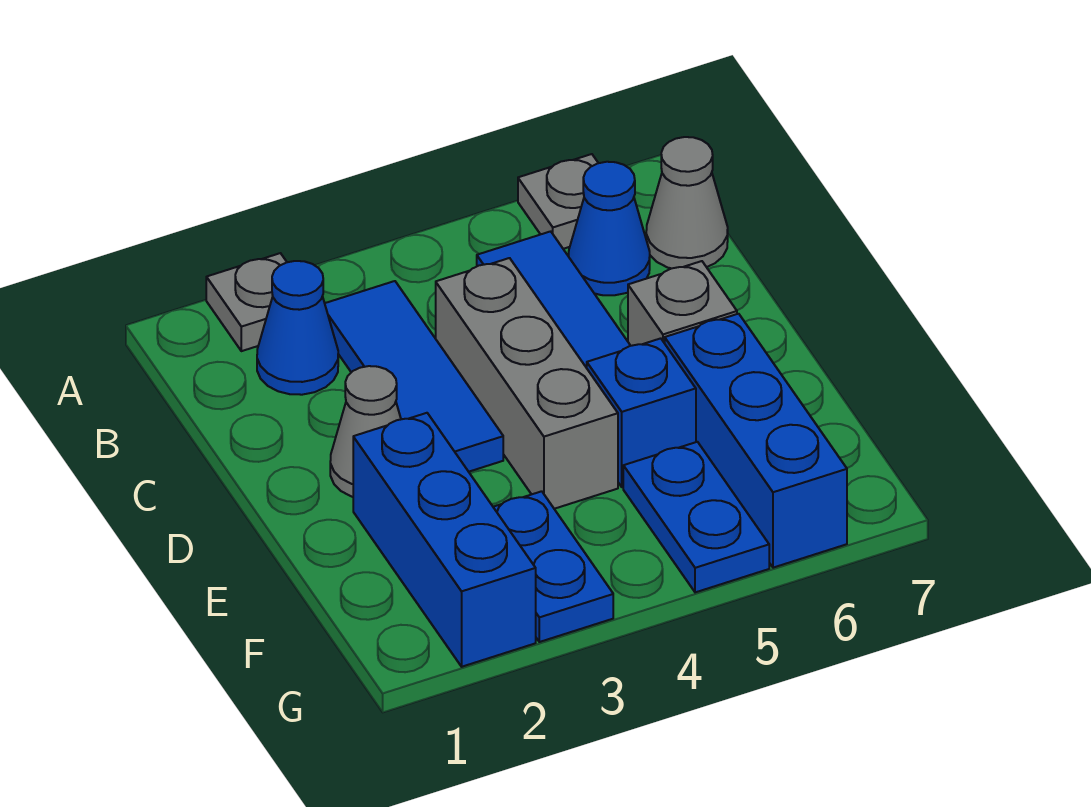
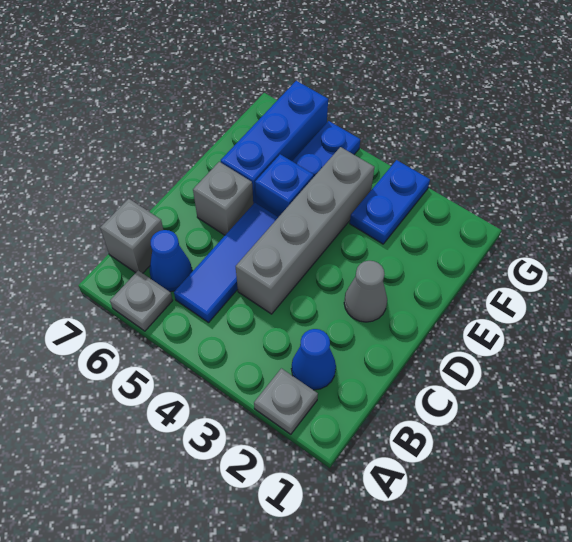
blue 1x3 tile [325,281,503,472] -> none
grey 1x1 cone [646,137,728,268] -> grey 1x1 brick [100,199,163,273]
grey 1x3 brick [436,258,618,509] -> grey 1x4 brick [236,147,374,314]
blue 1x3 brick [353,413,536,667] -> none

